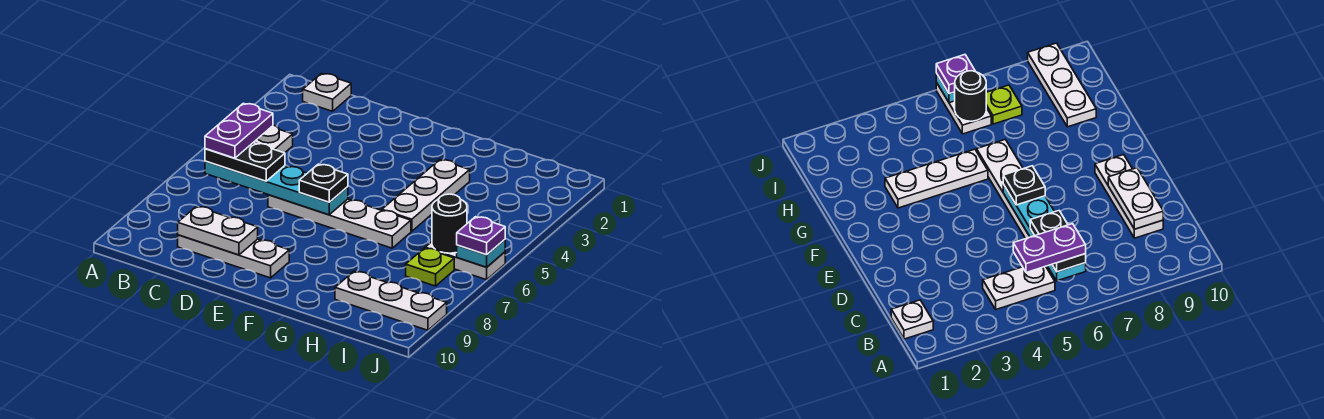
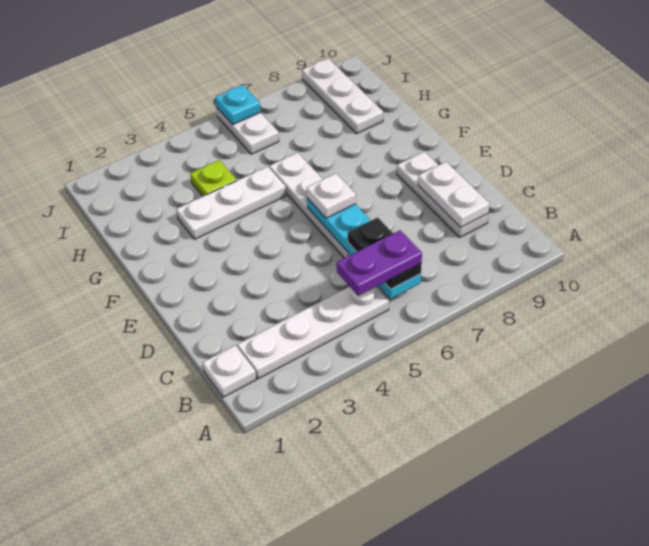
white 1x2 plate [253,125,293,153] -> white 1x4 plate [237,287,389,379]
black 1x1 plate [299,164,348,202] -> white 1x1 plate [307,173,356,218]
black 1x1 round brick [432,194,467,253] -> none
lime 1x1 plate [406,248,454,286] -> lime 1x1 plate moved to [190,160,237,196]
purple 1x1 plate [457,217,505,255] -> none

